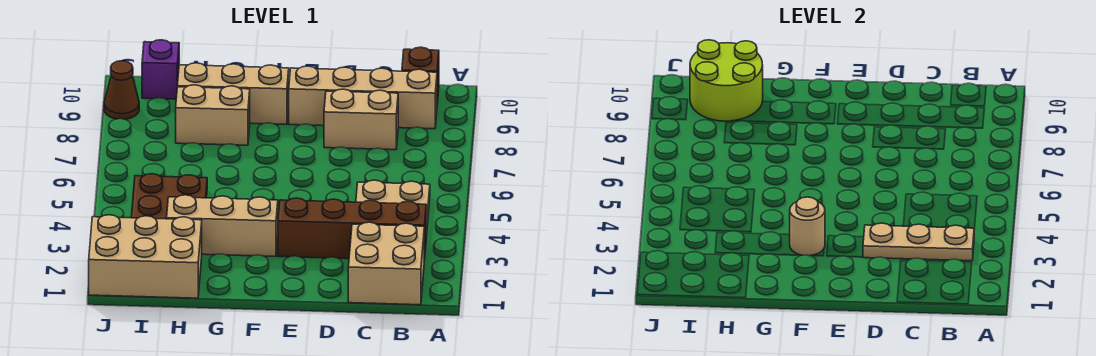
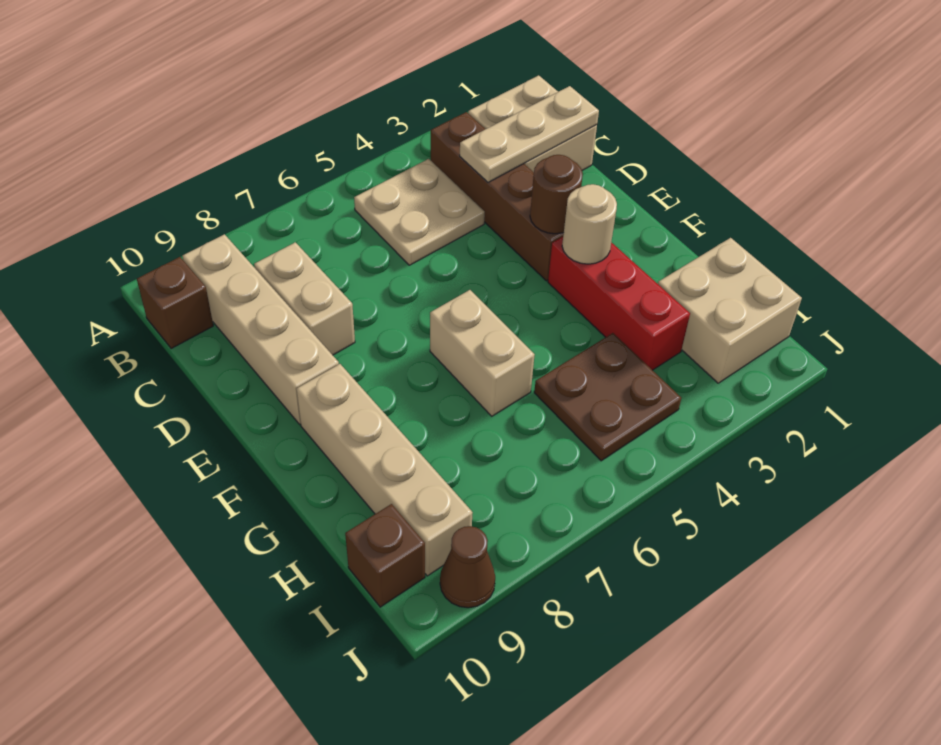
tan 1x3 plate [863,223,974,261] -> tan 1x3 plate turned to [460,86,599,182]
none -> brown 1x1 round brick [530,155,583,234]
tan 1x3 brick [167,195,278,257] -> red 1x3 brick [548,237,690,370]
tan 1x3 brick [177,63,289,124] -> tan 1x4 brick [296,364,473,576]
tan 1x2 brick [176,85,250,145] -> tan 1x2 brick moved to [430,290,535,416]
tan 2x3 brick [89,215,202,298] -> tan 2x2 brick [658,238,802,383]
lime 2x2 round brick [690,40,763,121] -> none
purple 1x1 brick [142,40,179,99] -> brown 1x1 brick [345,504,425,607]

